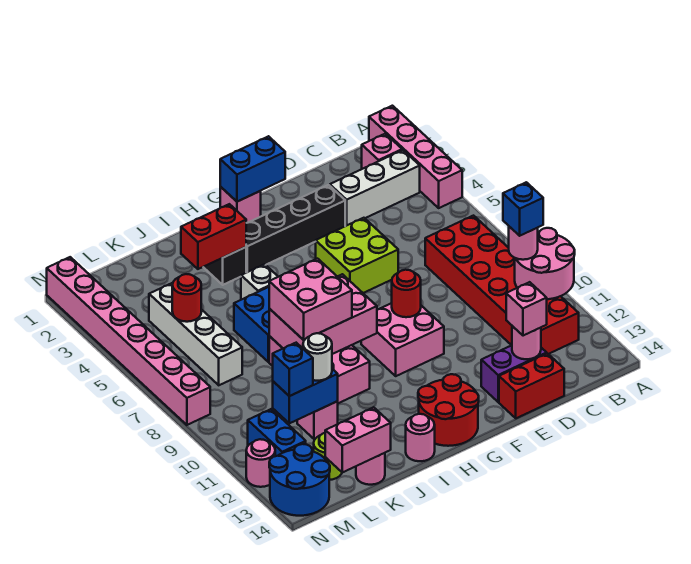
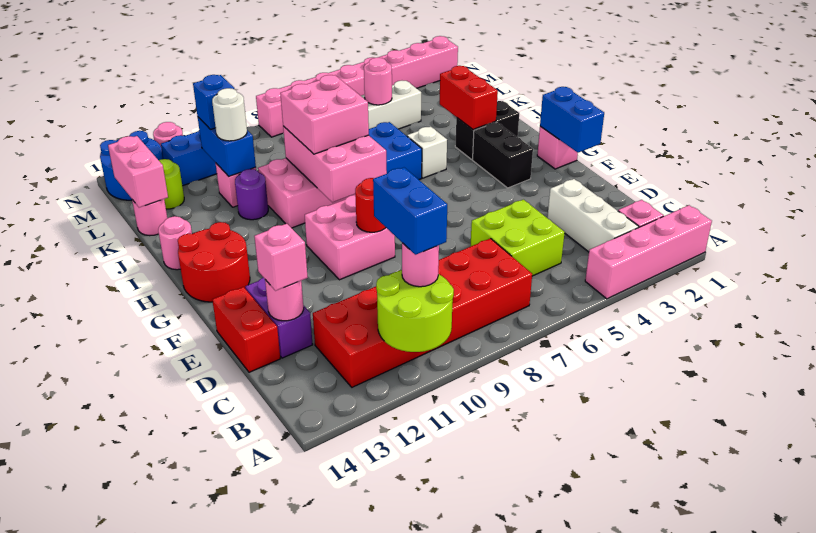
pink 2x2 round brick [515,228,575,299] -> lime 2x2 round brick [376,270,454,352]
blue 1x1 brick [503,182,543,236] -> blue 1x2 brick [373,168,447,255]
black 1x4 brick [246,185,345,273] -> black 1x2 brick [473,122,533,188]
lime 2x2 brick [316,218,398,293] -> lime 2x2 brick moved to [470,200,565,276]
none -> purple 1x1 round brick [235,169,268,220]
red 1x1 round brick [172,274,201,322] -> pink 1x1 round brick [364,58,392,105]

